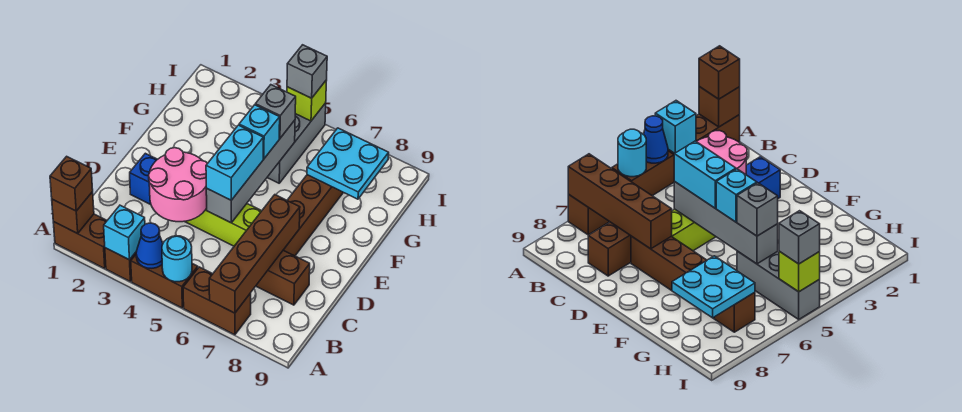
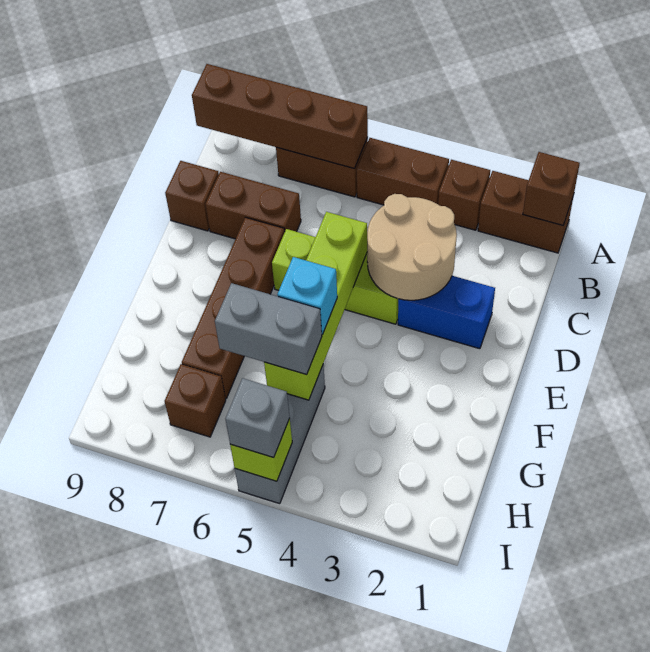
brown 1x1 brick [50,156,93,211] -> brown 1x1 brick moved to [165,161,219,231]
cyan 1x1 brick [104,205,145,260] -> none
blue 1x1 cone [136,223,163,268] -> none
cyan 1x1 round brick [162,236,192,282] -> none
brown 1x4 brick [209,195,300,313] -> brown 1x4 brick turned to [192,64,368,169]
pink 2x2 round brick [149,148,208,222] -> tan 2x2 round brick [367,194,457,300]
grey 1x4 brick [206,120,295,223] -> lime 1x4 brick [264,212,367,400]
cyan 1x2 brick [206,125,263,200] -> none
grey 1x1 brick [255,85,296,138] -> grey 1x2 brick [215,283,322,375]
cyan 2x2 plate [307,128,389,199] -> none

